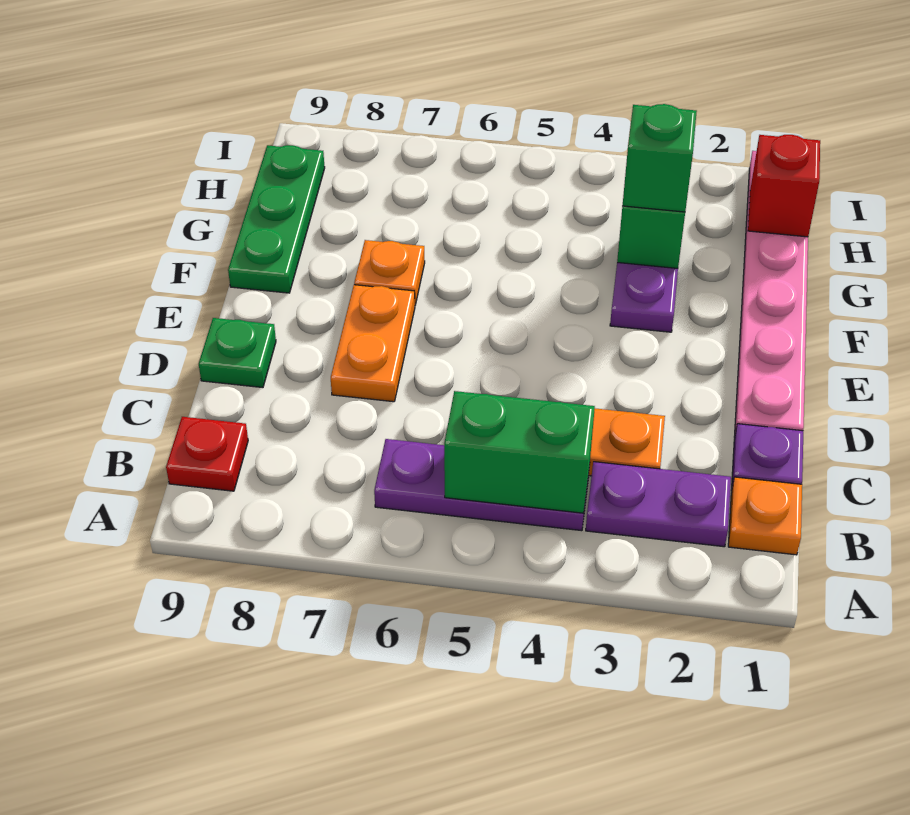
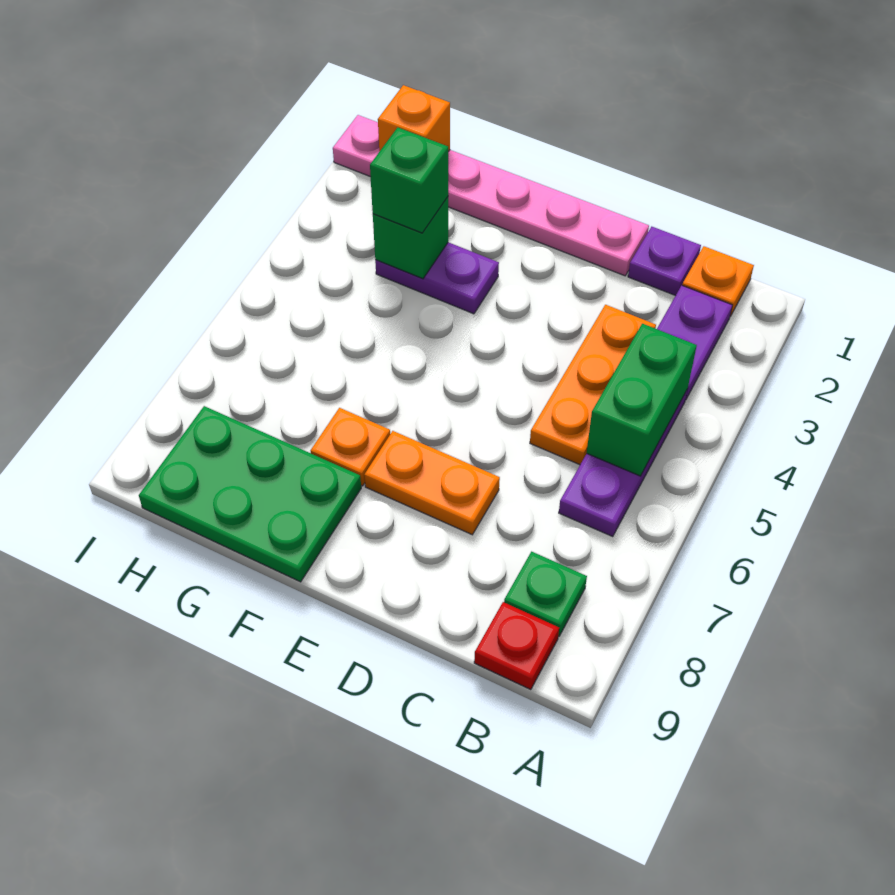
green 1x1 plate [199,318,276,388] -> green 1x1 plate moved to [504,552,587,636]
green 1x3 plate [228,145,325,293] -> green 2x3 plate [139,406,361,582]
red 1x1 brick [748,135,820,237] -> orange 1x1 brick [378,85,450,152]

